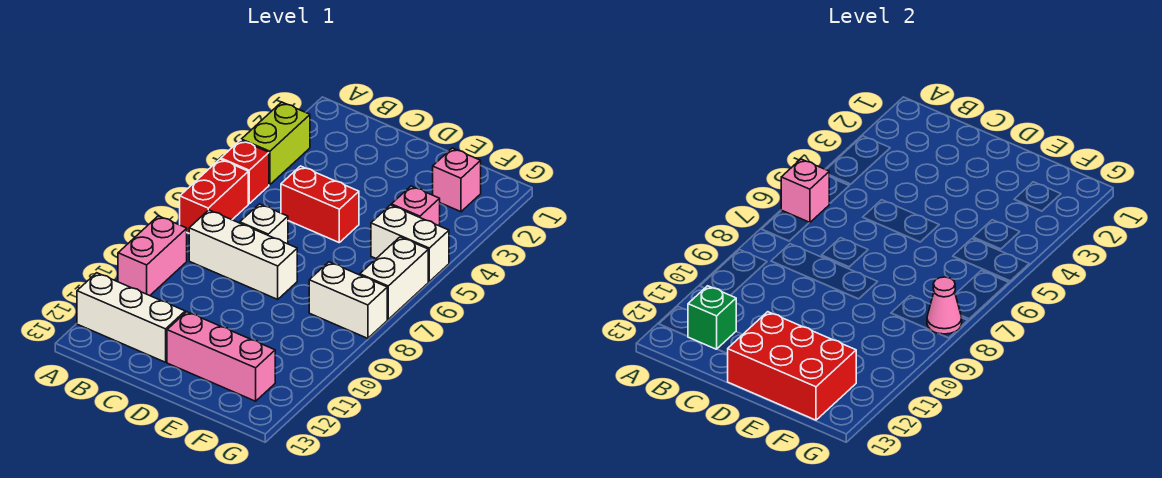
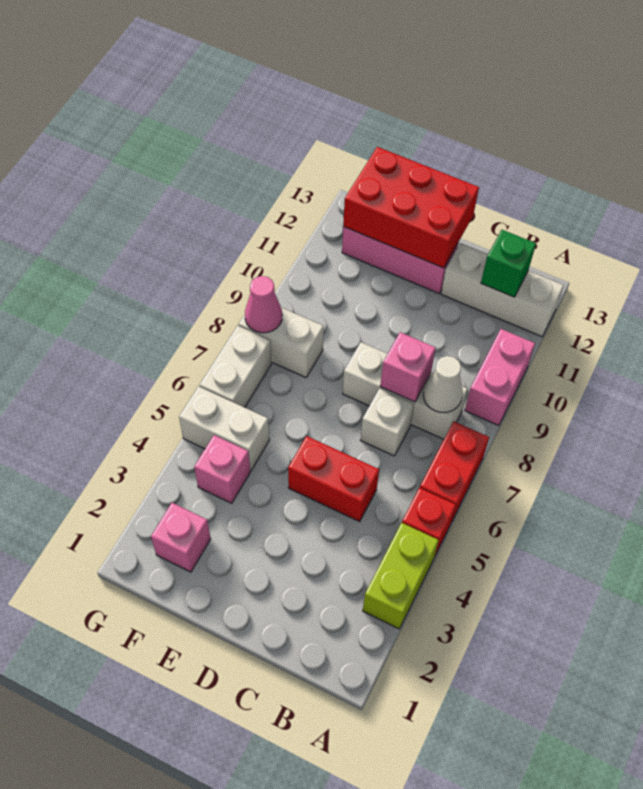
pink 1x1 brick [781,159,829,223] -> pink 1x1 brick moved to [380,332,436,402]
none -> white 1x1 cone [423,356,463,412]

